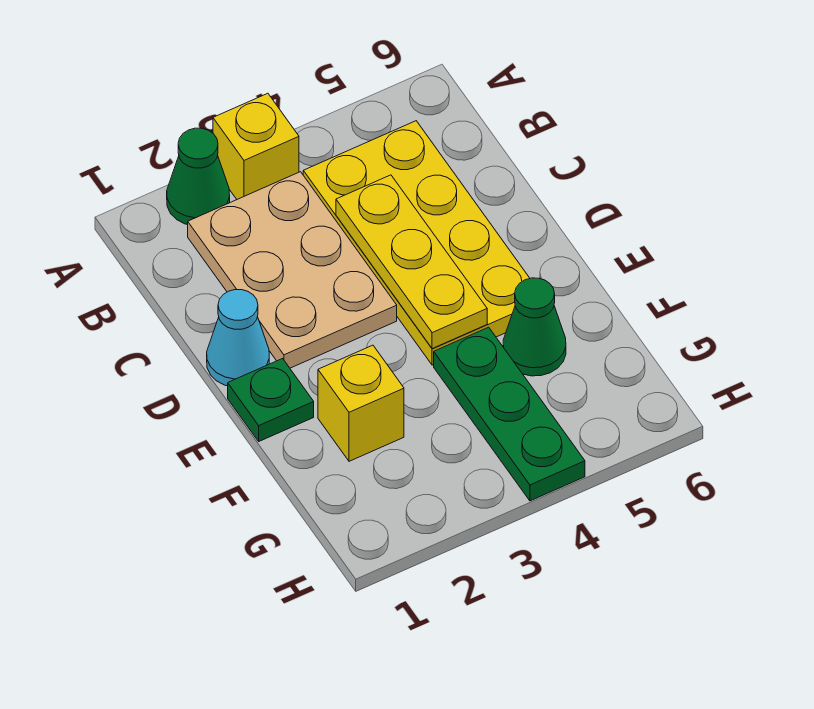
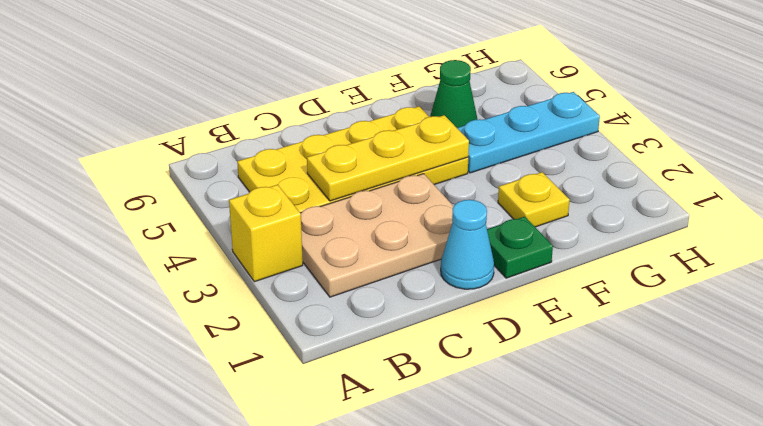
green 1x1 cone [167,128,230,225] -> none
yellow 1x1 brick [318,345,404,461] -> yellow 1x1 plate [498,172,570,227]
green 1x3 plate [434,327,585,501] -> cyan 1x3 plate [457,92,600,173]

